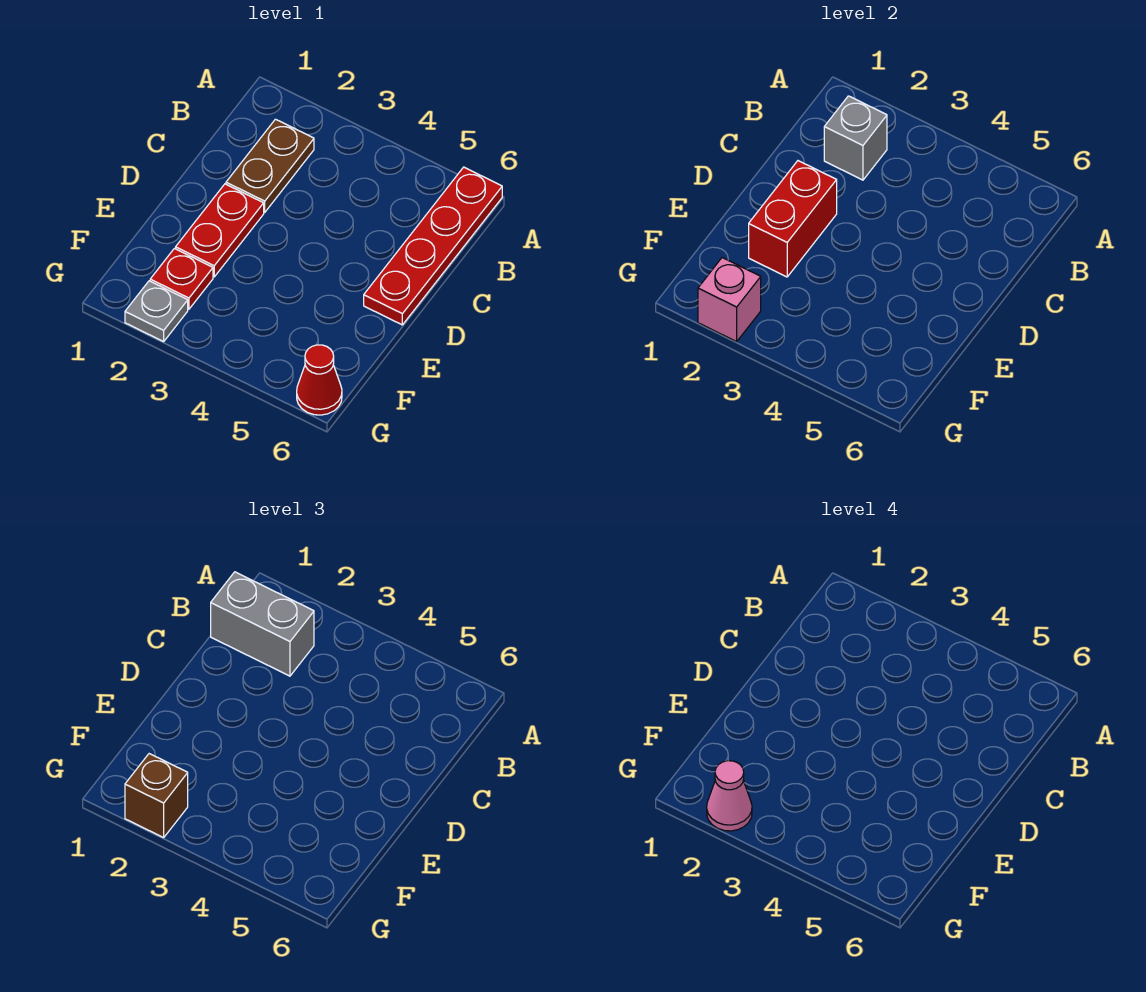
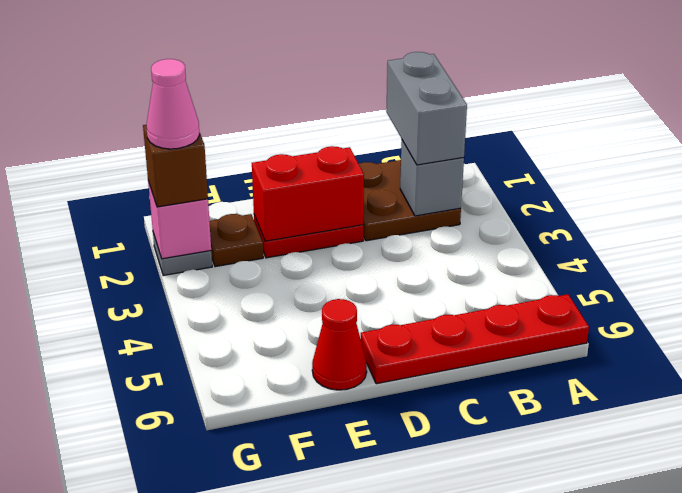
brown 1x2 plate [226,119,314,212] -> brown 2x2 plate [359,160,461,241]
red 1x1 plate [150,249,213,309] -> brown 1x1 plate [209,214,263,267]
red 1x1 cone [297,345,342,415] -> red 1x1 cone moved to [312,299,367,390]

